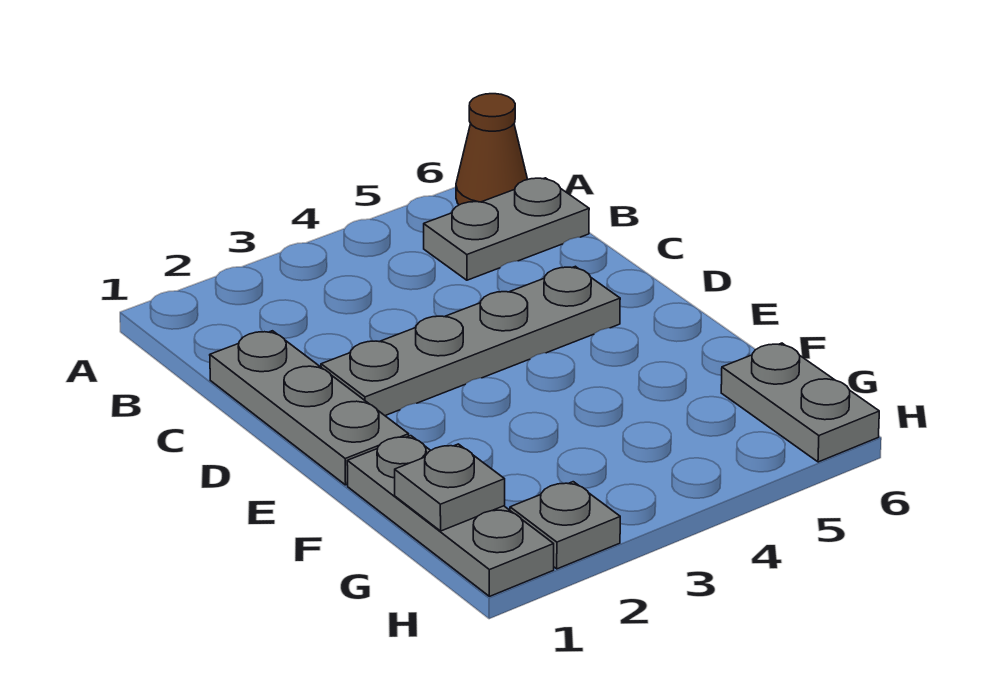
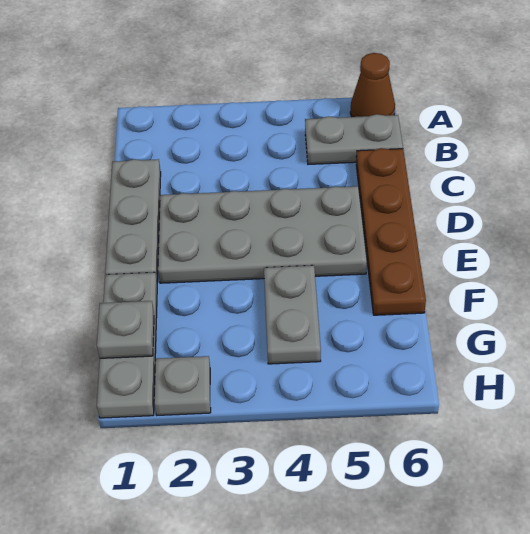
none -> brown 1x4 plate [356,148,426,315]
grey 1x4 plate [321,266,620,416] -> grey 2x4 plate [158,186,367,283]
grey 1x2 plate [721,343,879,462] -> grey 1x2 plate moved to [264,265,321,364]

